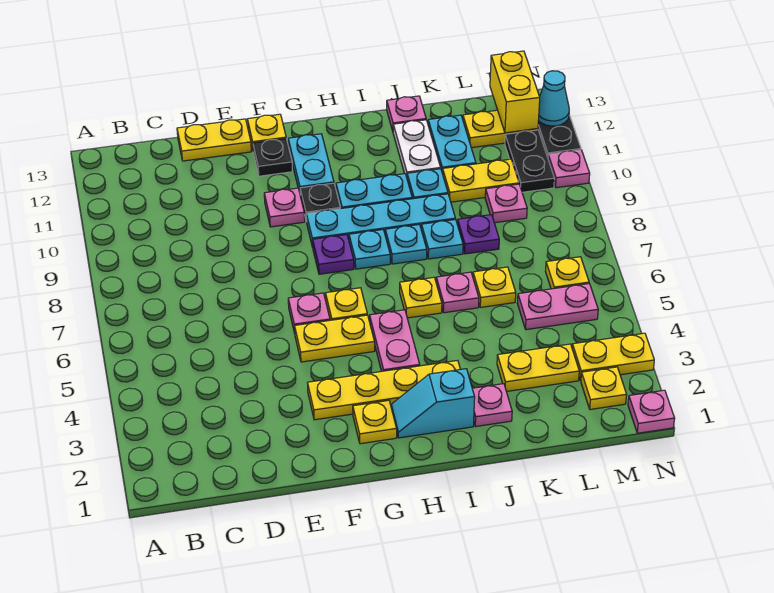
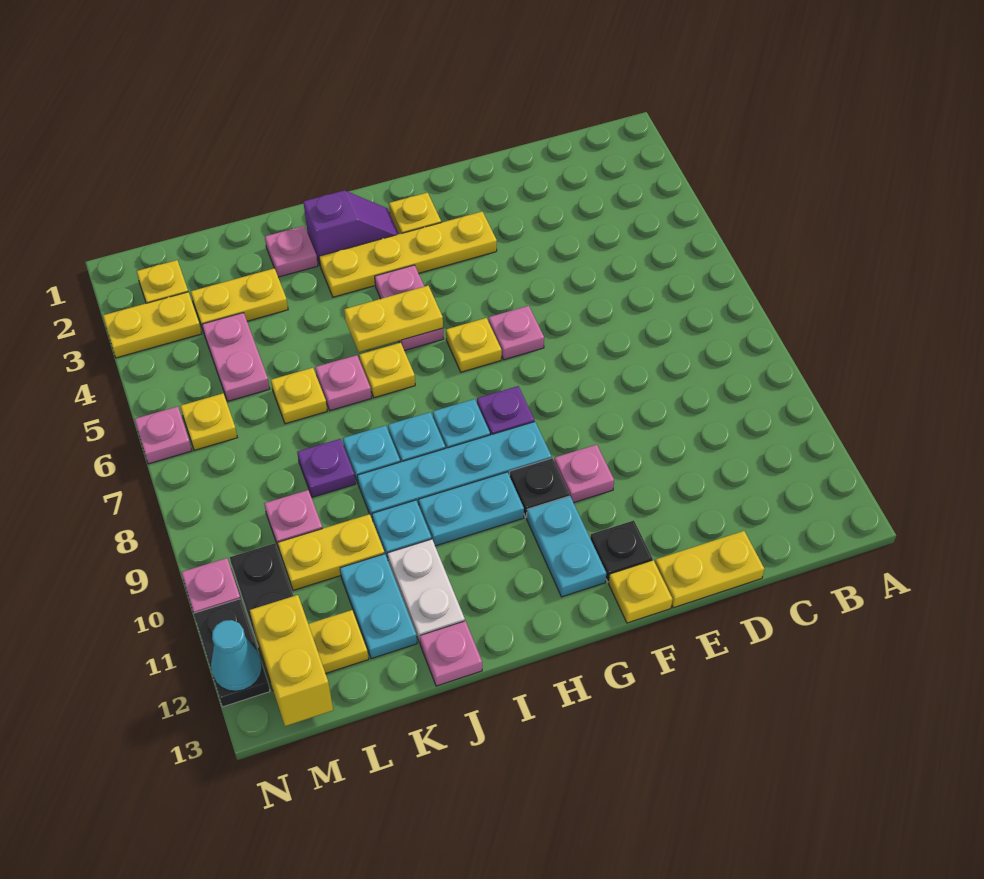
yellow 1x2 plate [295,315,375,362] -> yellow 1x2 plate moved to [344,286,443,352]
cyan 1x2 slope [391,369,475,438] -> purple 1x2 slope [304,190,399,264]
pink 1x2 plate [517,284,598,330] -> pink 1x2 plate turned to [202,313,270,401]
pink 1x1 plate [628,390,675,433] -> pink 1x1 plate moved to [134,406,192,464]

